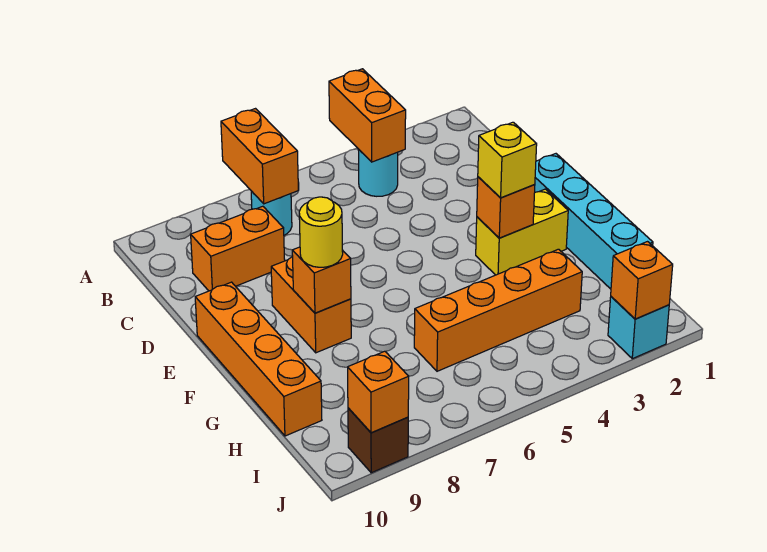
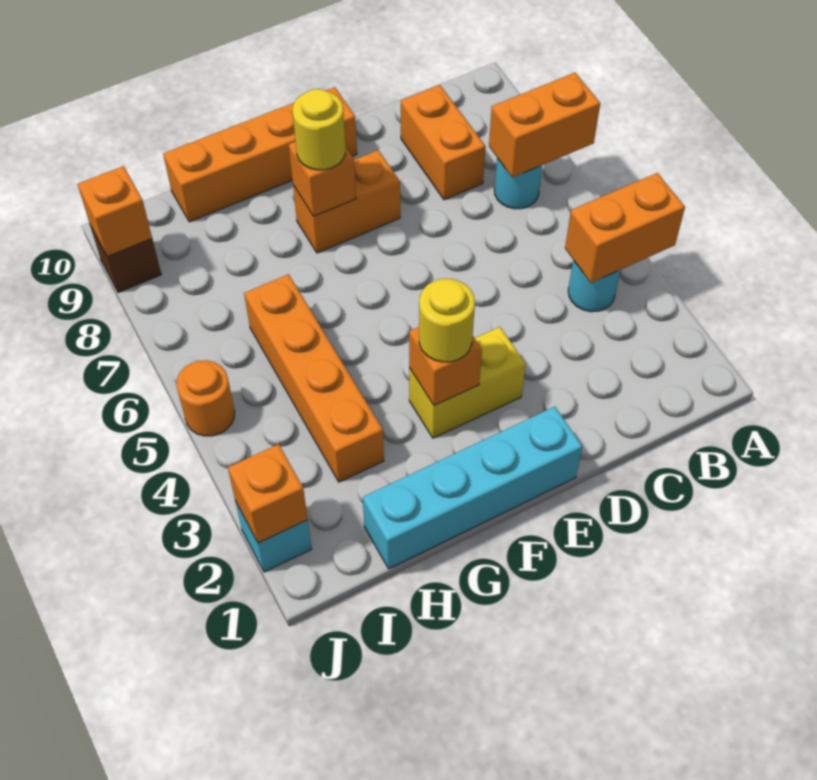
yellow 1x2 brick [476,189,568,275] -> yellow 1x2 brick turned to [409,327,526,438]
yellow 1x1 brick [478,122,537,198] -> yellow 1x1 round brick [419,279,475,362]
none -> orange 1x1 round brick [176,360,235,436]

